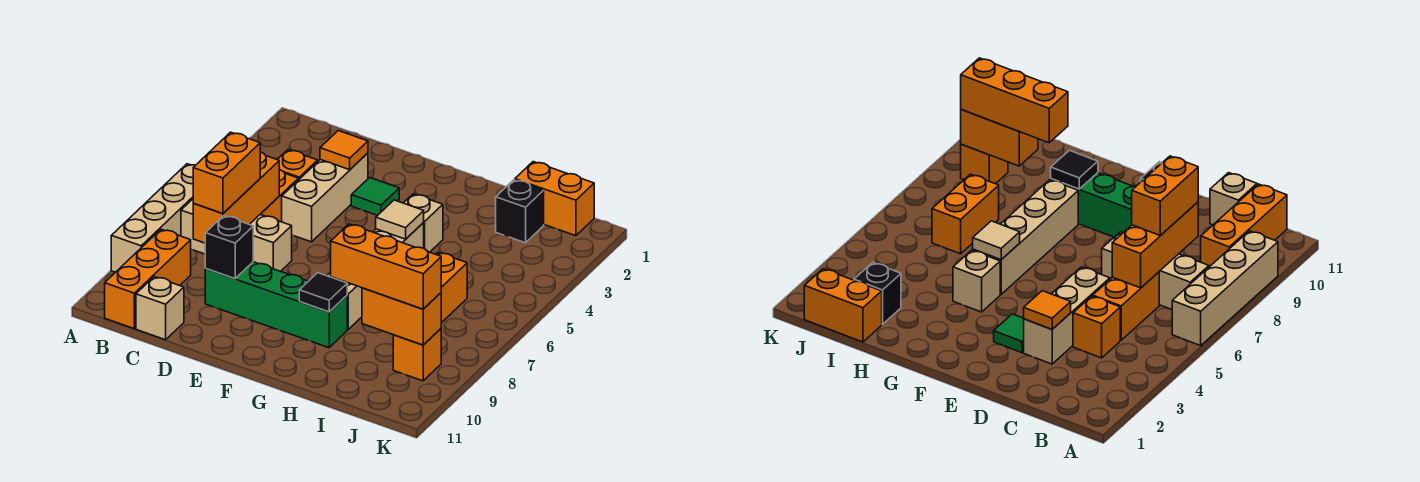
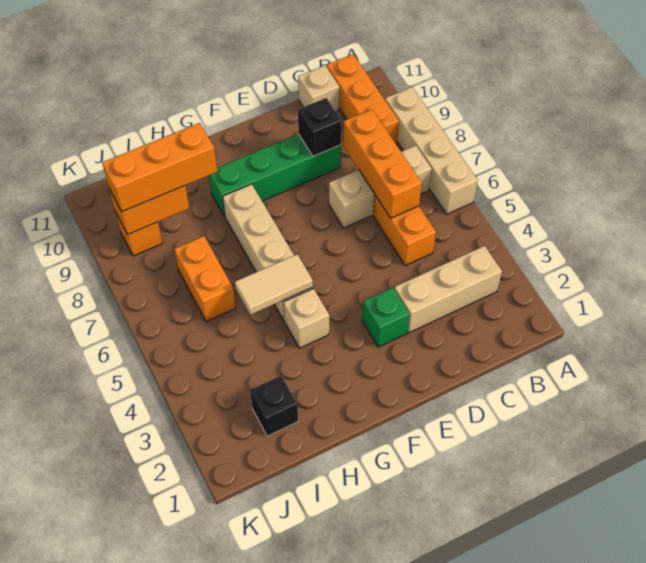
orange 1x1 brick [277,150,318,180] -> none
orange 1x2 brick [193,132,260,213] -> none
tan 1x3 brick [282,153,368,242] -> tan 1x3 brick turned to [394,246,502,333]
orange 1x1 tile [320,131,368,170] -> none
green 1x1 tile [351,177,399,216] -> green 1x1 brick [362,288,410,347]
tan 1x1 tile [376,200,424,239] -> tan 1x2 tile [235,254,313,315]
black 1x1 tile [299,273,347,312] -> none
orange 1x2 brick [515,162,594,236] -> none

